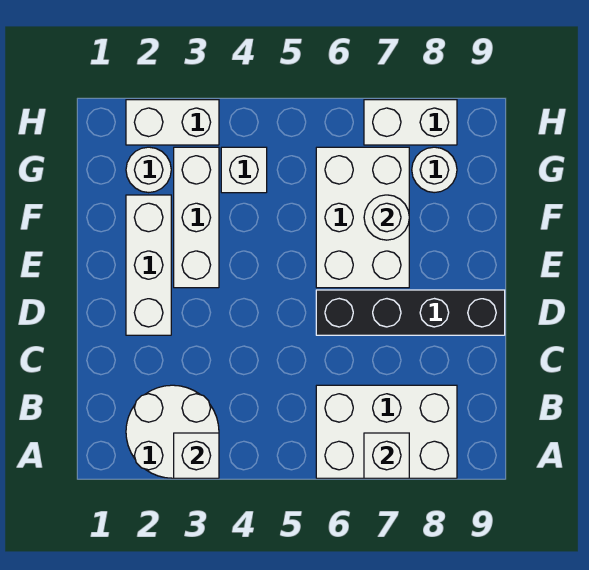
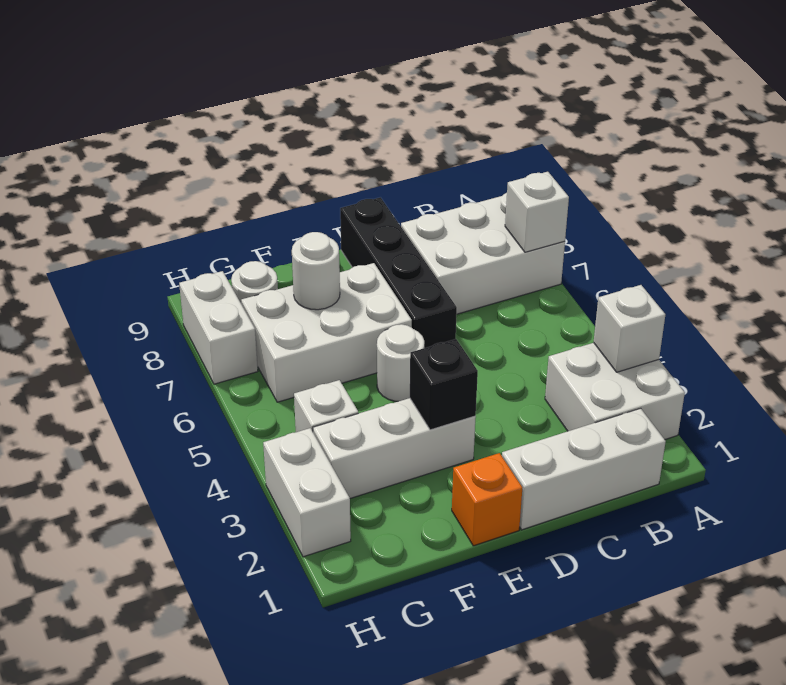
white 2x2 round brick [126,385,219,478] -> white 2x2 brick [545,343,685,439]
white 2x3 brick [316,385,457,478] -> white 2x3 brick turned to [401,193,565,314]
white 1x3 brick [126,195,171,335] -> white 1x3 brick moved to [502,408,666,530]
none -> orange 1x1 brick [452,453,522,546]
none -> black 1x1 brick [410,339,478,430]
white 1x1 round brick [126,147,171,193] -> white 1x1 round brick moved to [377,324,424,401]

